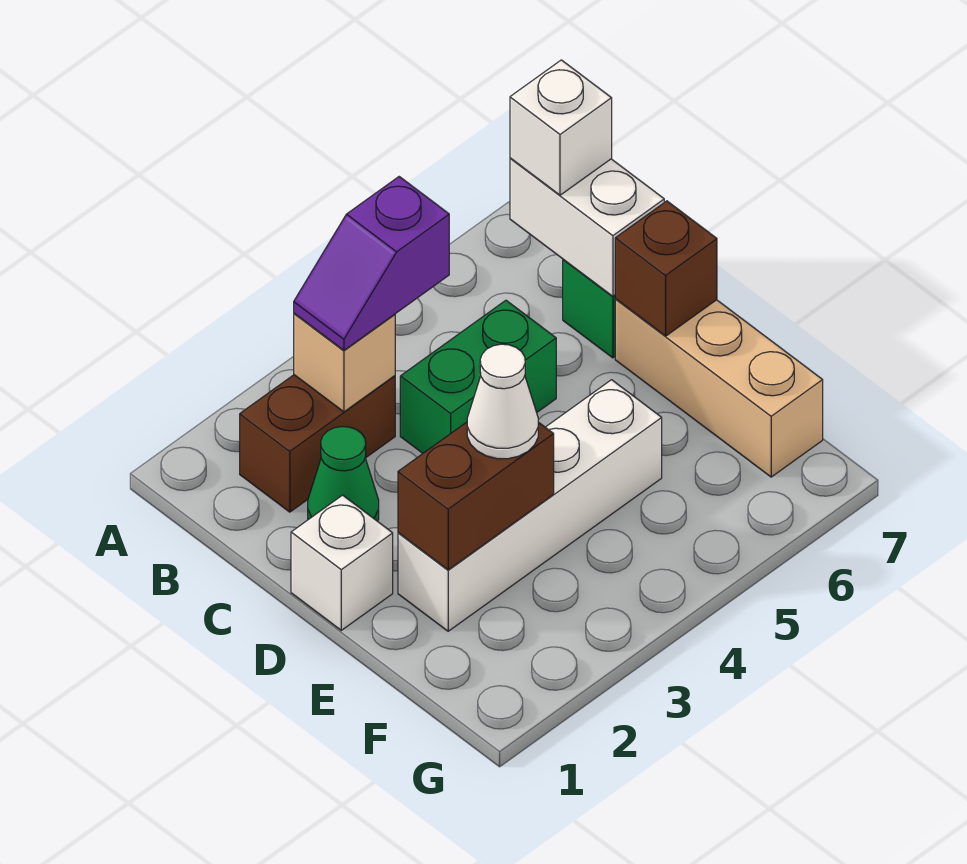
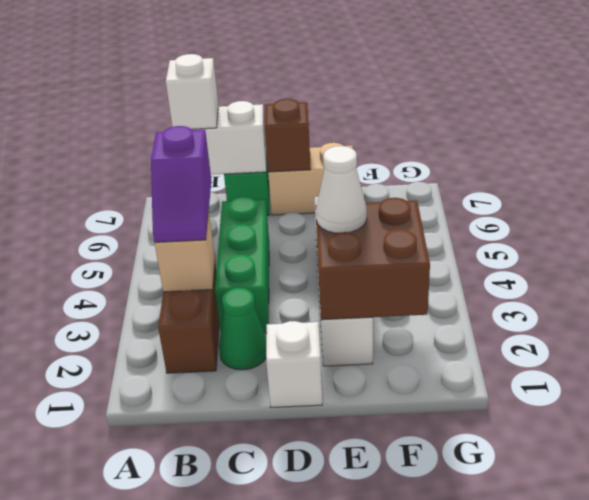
green 1x2 brick [400,300,556,453] -> green 1x3 brick [215,197,269,333]
tan 1x3 brick [615,299,823,477] -> tan 1x2 brick [268,143,353,215]
brown 1x2 brick [398,422,554,570] -> brown 2x2 brick [315,198,430,320]

